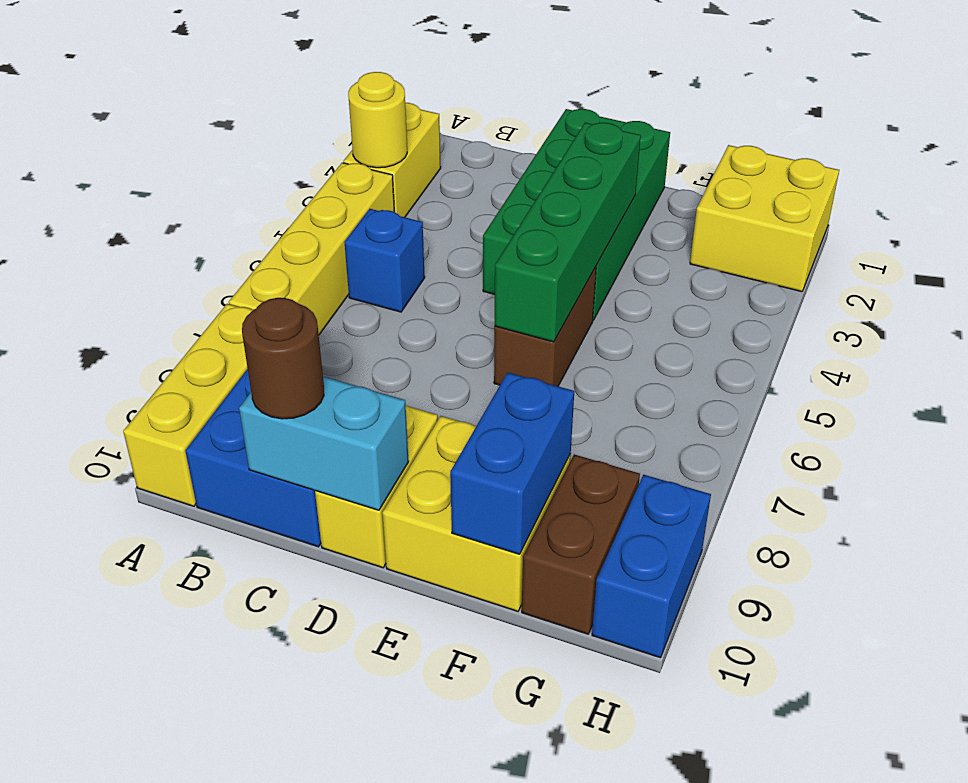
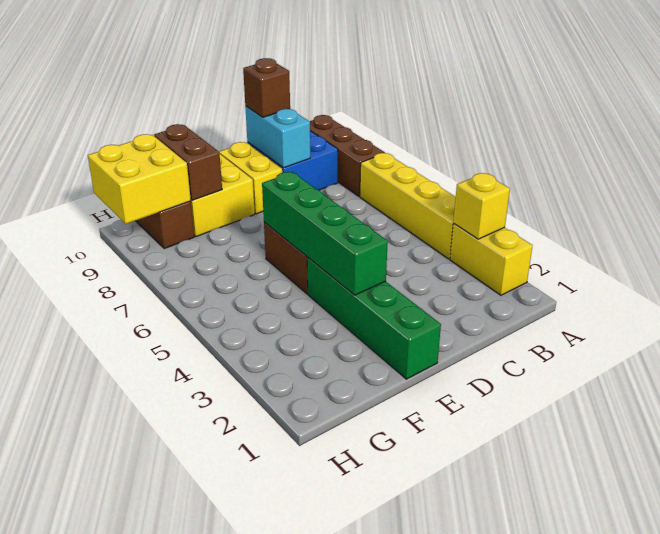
yellow 1x1 round brick [348,72,407,168] -> yellow 1x1 brick [453,173,510,239]
yellow 1x3 brick [123,304,253,506] -> brown 1x3 brick [310,115,385,196]
blue 1x1 brick [345,209,425,312] -> none
cyan 1x2 brick [239,376,409,510] -> cyan 1x2 brick turned to [245,106,310,168]
brown 1x1 round brick [242,298,324,419] -> brown 1x1 brick [243,58,290,117]
green 2x4 brick [483,109,670,320] -> green 1x4 brick [307,258,441,379]
blue 1x2 brick [450,372,574,554] -> brown 1x2 brick [154,124,222,200]
yellow 2x2 brick [690,145,839,292] -> yellow 2x2 brick moved to [88,134,191,224]
blue 1x2 brick [592,475,711,658] -> none

